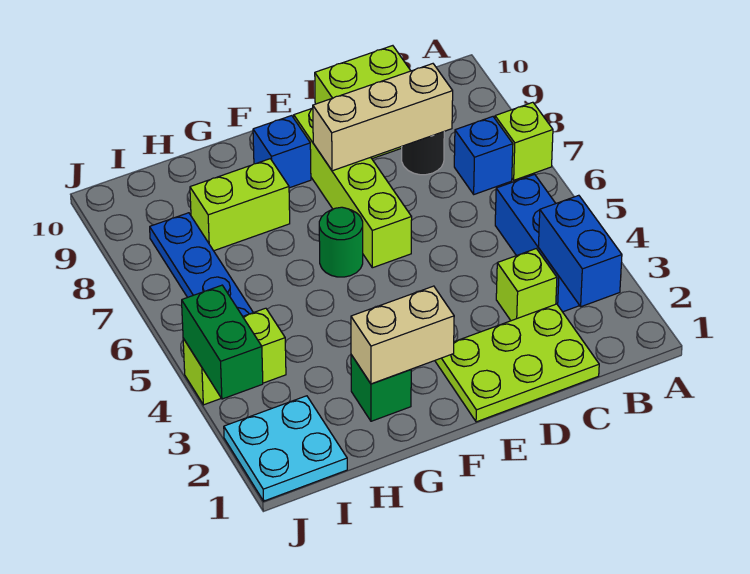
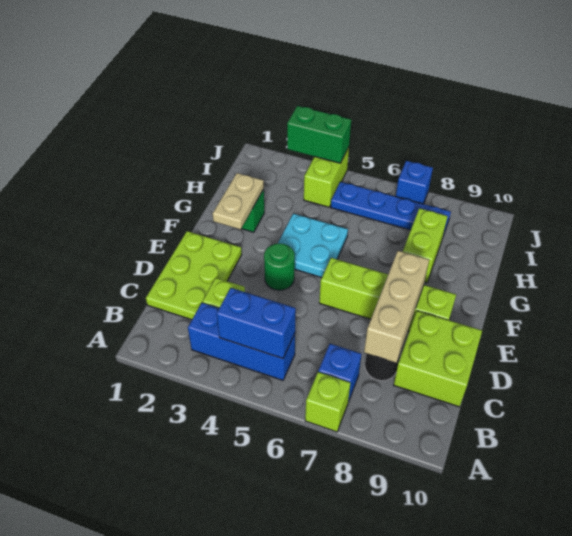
blue 1x2 brick [538,195,622,307] -> blue 1x2 brick moved to [217,288,296,358]
tan 1x2 brick [351,286,454,384] -> tan 1x2 plate [213,173,264,229]
green 1x1 round brick [319,207,363,277] -> green 1x1 round brick moved to [264,243,295,290]
blue 1x1 brick [253,116,311,188] -> blue 1x1 brick moved to [396,161,433,204]
cyan 2x2 plate [224,396,347,501] -> cyan 2x2 plate moved to [278,214,348,278]

